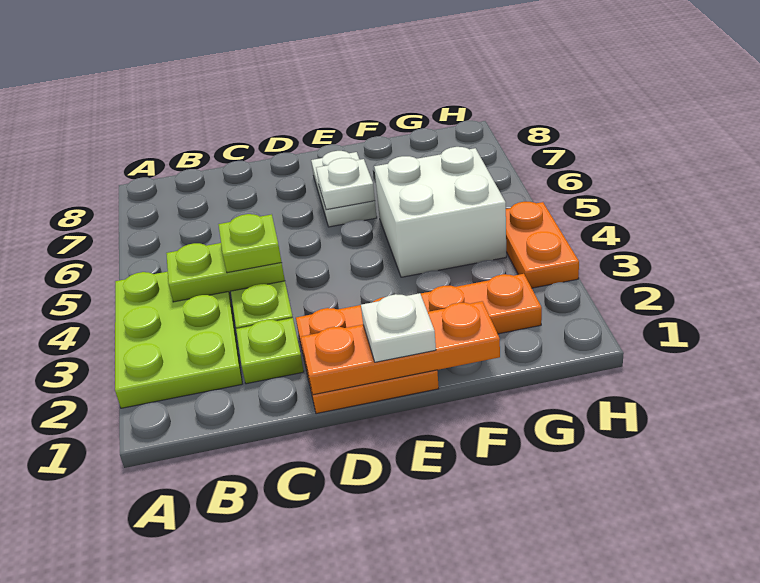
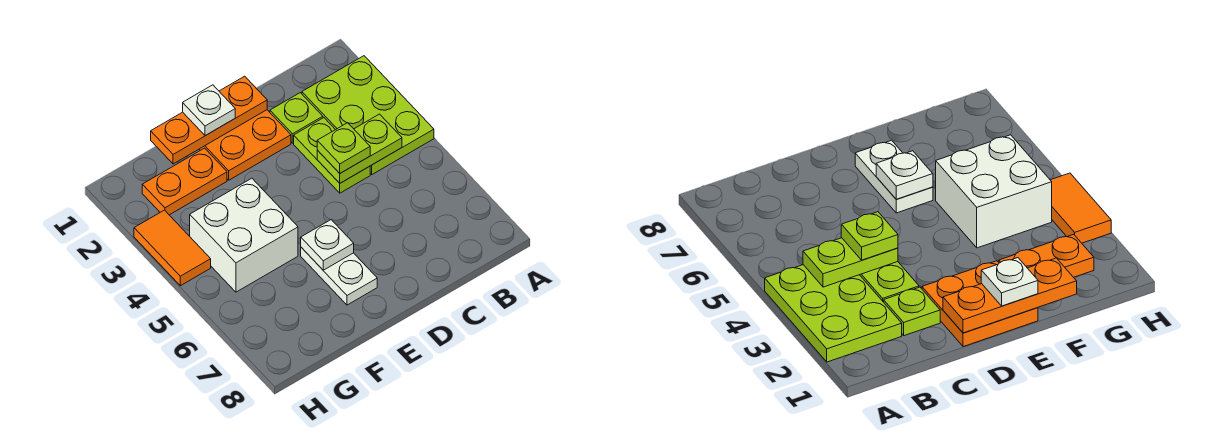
orange 1x2 plate [506,202,579,288] -> orange 1x2 tile [134,210,211,286]

